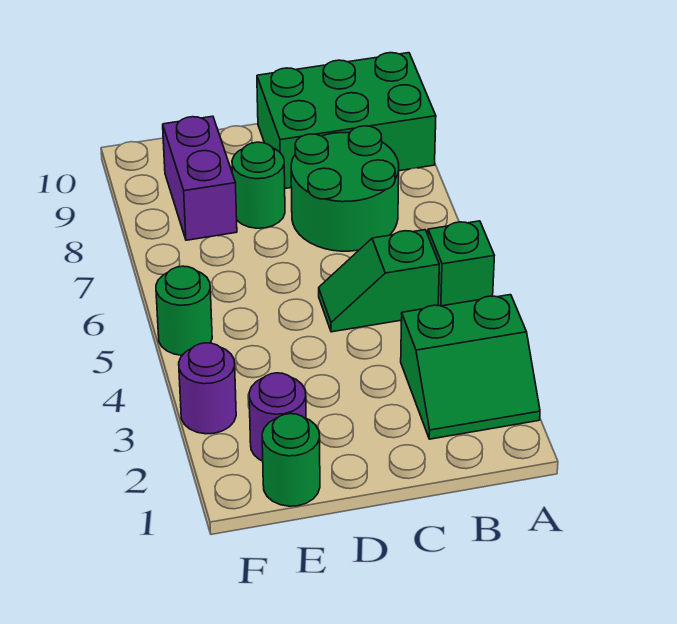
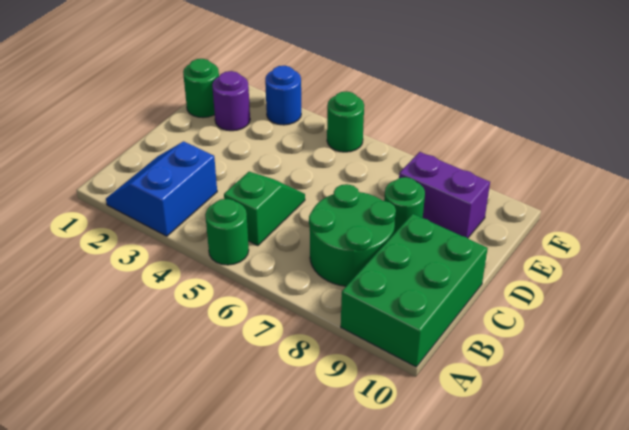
green 2x2 slope [401,295,540,439] -> blue 2x2 slope [106,141,217,236]
green 1x1 brick [428,221,494,306] -> green 1x1 round brick [205,199,249,265]
purple 1x1 round brick [179,343,236,434] -> blue 1x1 round brick [265,66,301,125]

